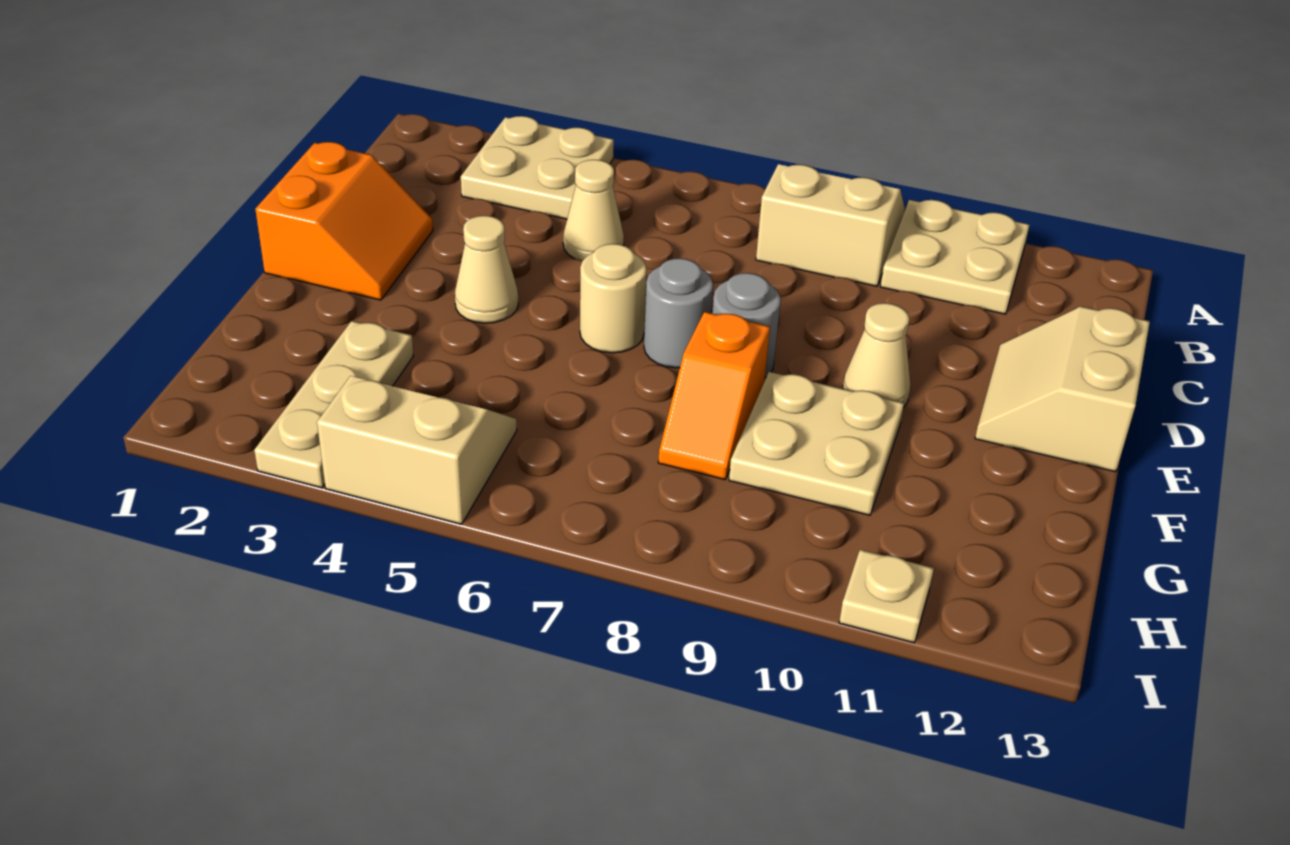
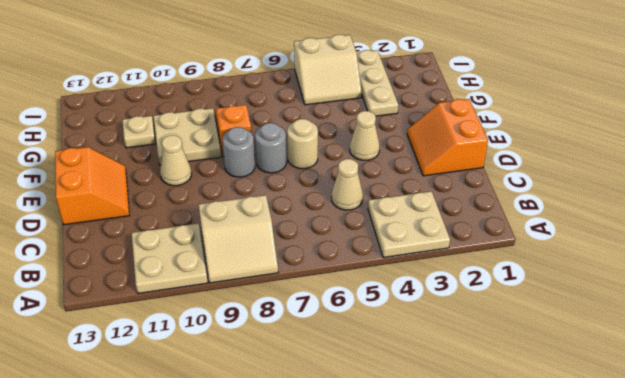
tan 2x2 slope [975,306,1150,472] -> orange 2x2 slope [55,147,130,225]
tan 1x1 plate [839,550,934,643] -> tan 1x1 plate moved to [123,116,155,148]

